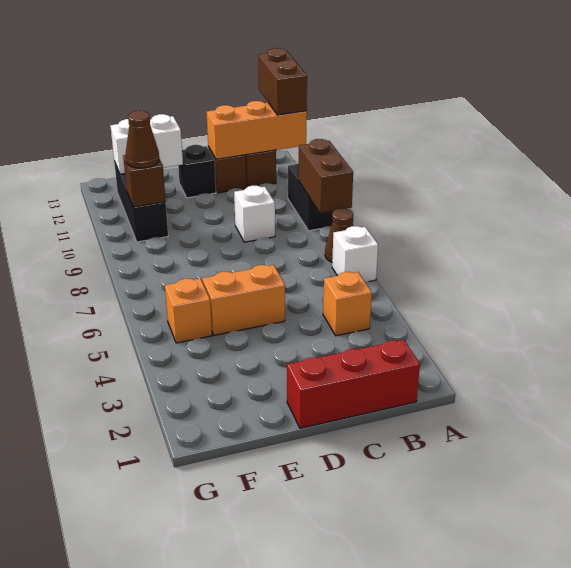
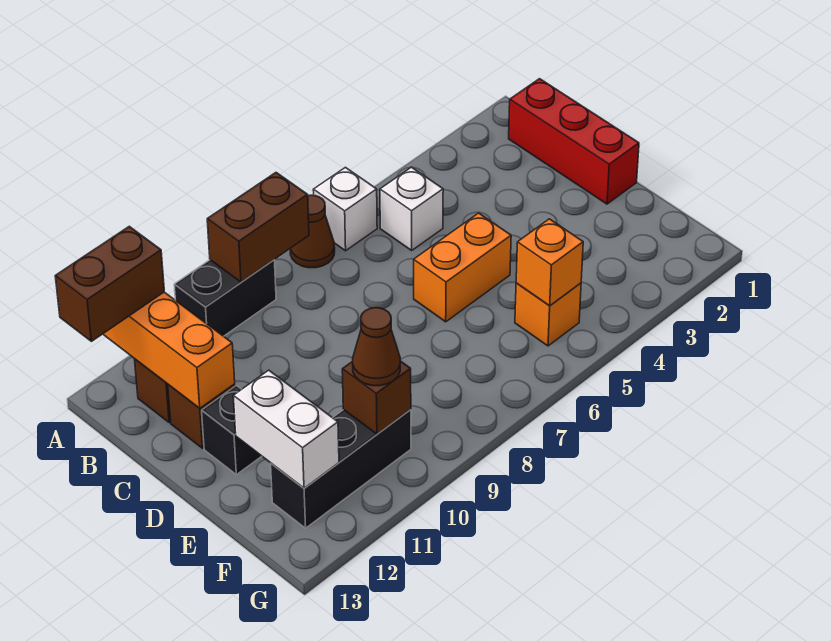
orange 1x1 brick [323,272,372,336] -> orange 1x1 brick moved to [516,219,583,306]
white 1x1 brick [234,186,275,242] -> white 1x1 brick moved to [380,167,443,250]
orange 1x2 brick [202,265,285,335] -> orange 1x2 brick turned to [414,213,511,322]

